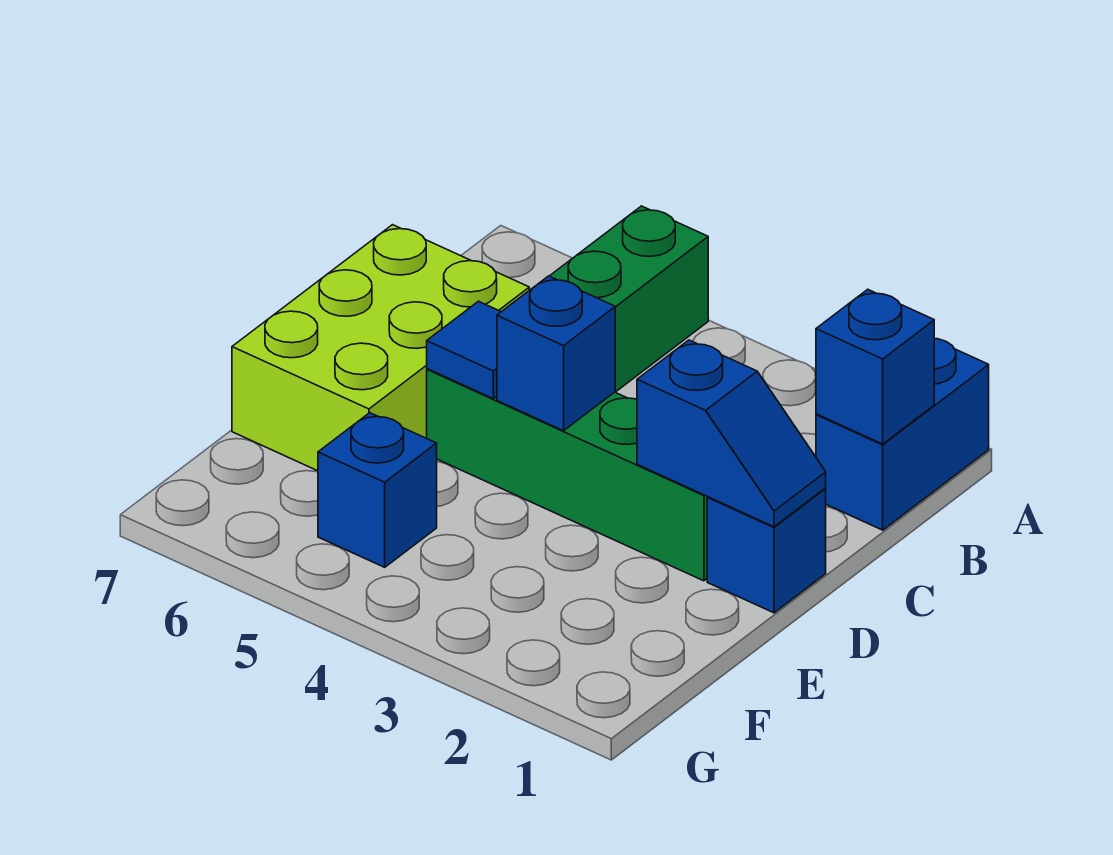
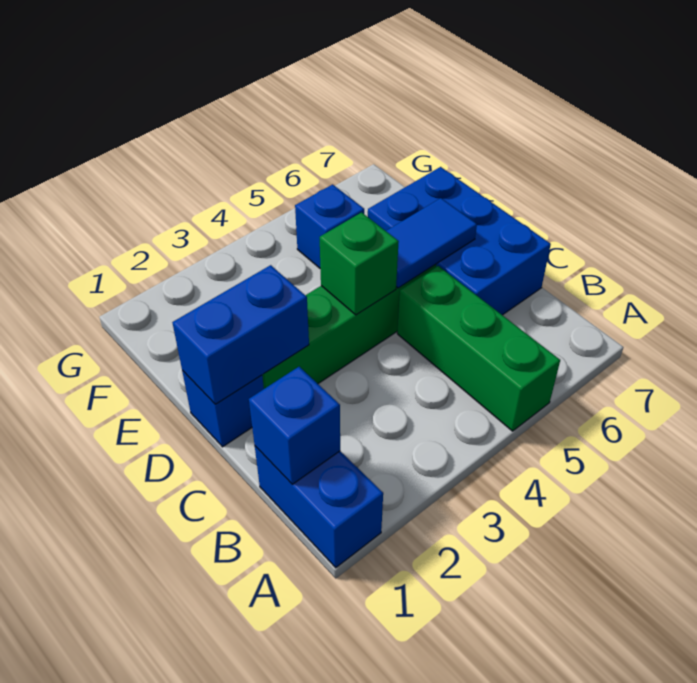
lime 2x3 brick [232,225,529,471] -> blue 2x3 brick [368,167,551,315]
blue 1x2 slope [637,340,826,527] -> blue 1x2 brick [172,265,309,404]
blue 1x1 brick [497,276,615,431] -> green 1x1 brick [320,212,399,315]
blue 1x1 tile [427,301,501,399] -> blue 1x2 tile [386,198,477,288]

